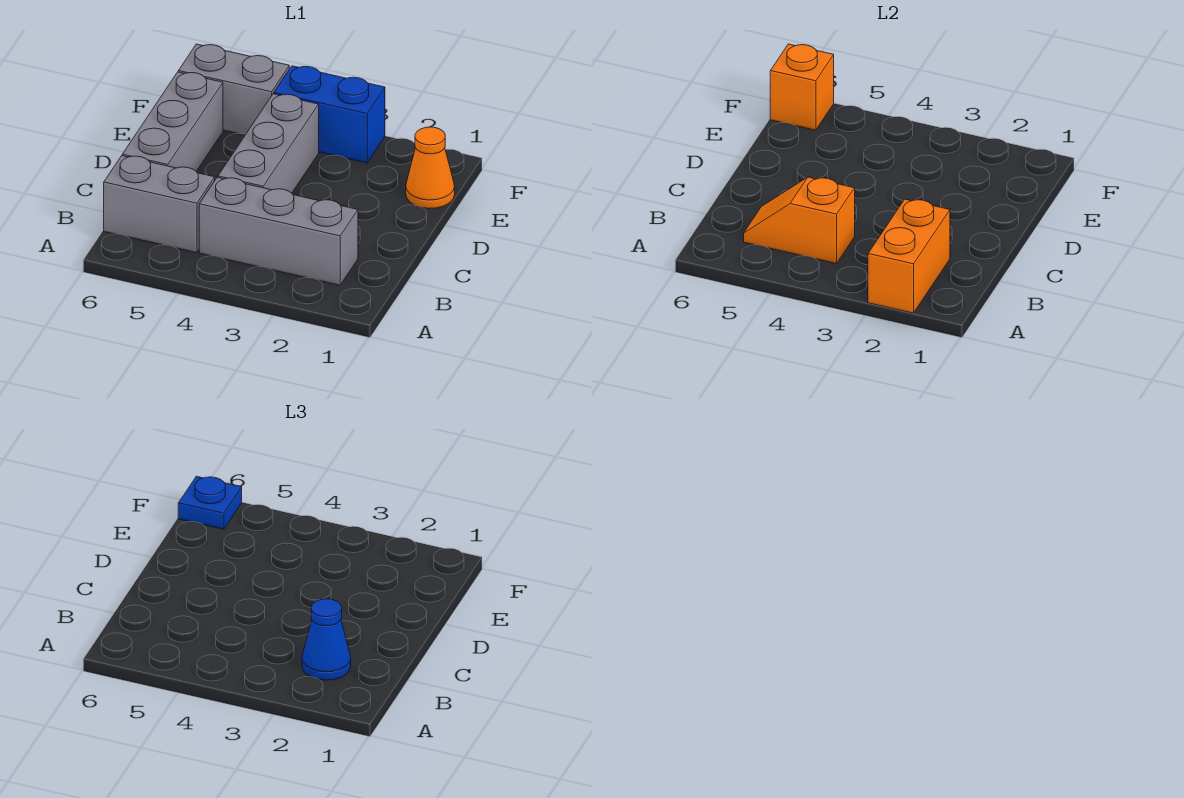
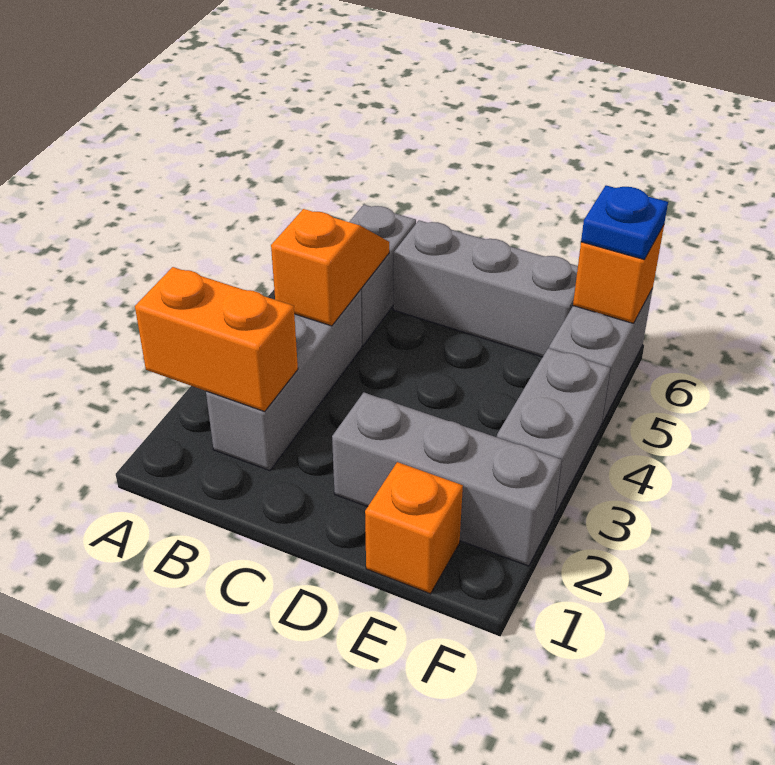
blue 1x1 cone [302,599,351,680] -> none
grey 1x3 brick [218,94,319,193] -> grey 1x3 brick moved to [332,393,562,566]
orange 1x1 cone [406,127,455,209] -> orange 1x1 brick [365,462,463,594]
blue 1x2 brick [274,66,385,163] -> grey 1x2 brick [497,348,610,515]

